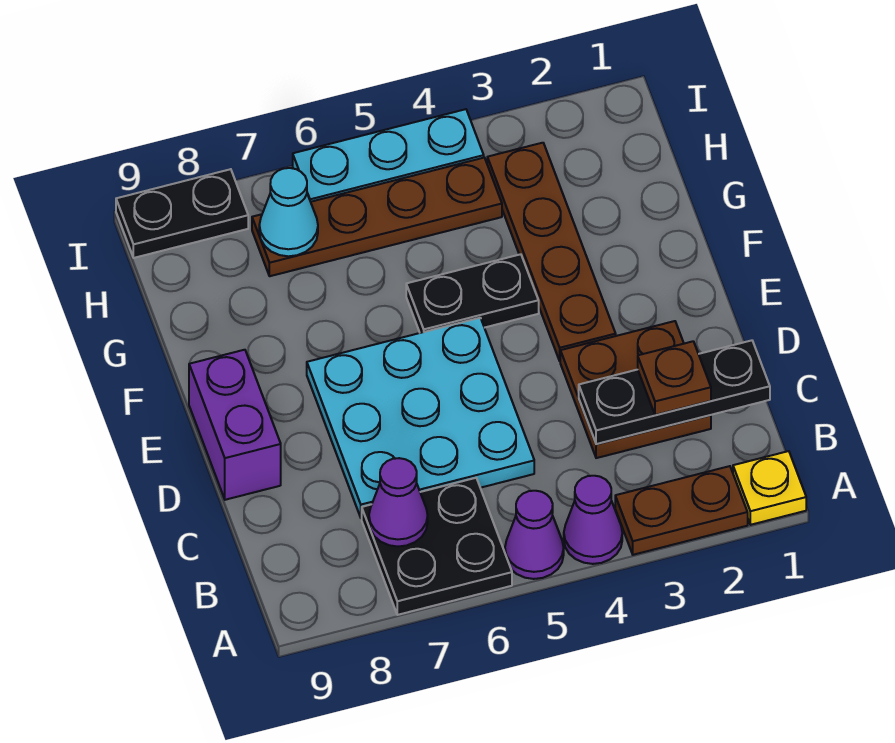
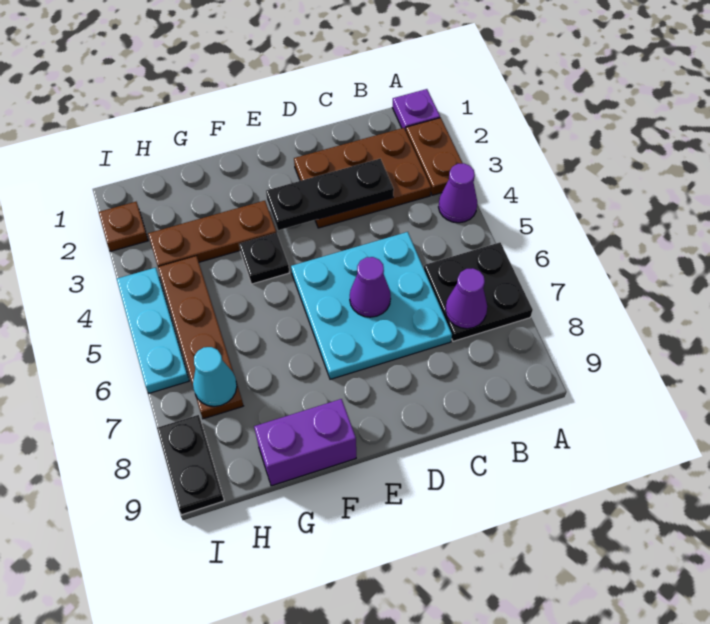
yellow 1x1 plate [733,451,806,525] -> purple 1x1 plate [392,89,440,130]
purple 1x1 cone [505,491,564,579] -> purple 1x1 cone moved to [350,257,391,317]
black 1x3 plate [579,340,770,444] -> black 1x3 plate turned to [266,159,394,230]
brown 2x2 plate [560,321,711,458] -> brown 2x3 plate [294,128,431,228]
brown 1x1 plate [638,341,711,415] -> brown 1x1 plate moved to [99,202,148,251]
purple 1x2 brick [189,350,281,500] -> purple 1x2 brick moved to [254,399,356,486]
brown 1x4 plate [487,143,616,361] -> brown 1x3 plate [148,201,276,267]
black 1x2 plate [406,254,539,333] -> black 1x1 plate [239,233,289,284]

